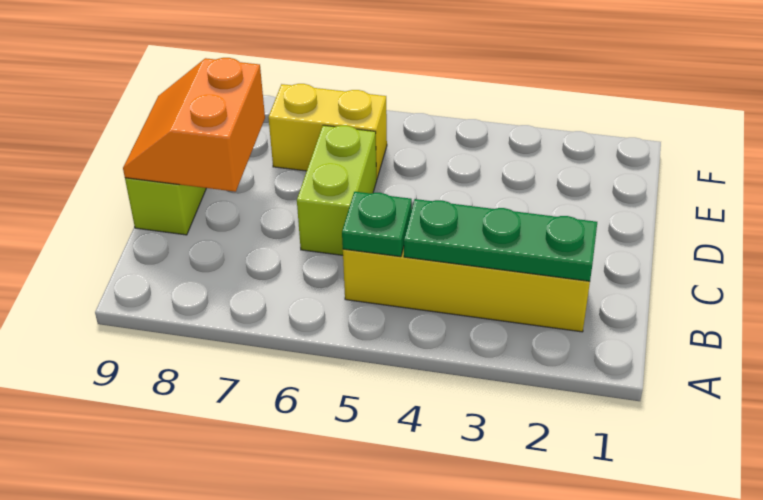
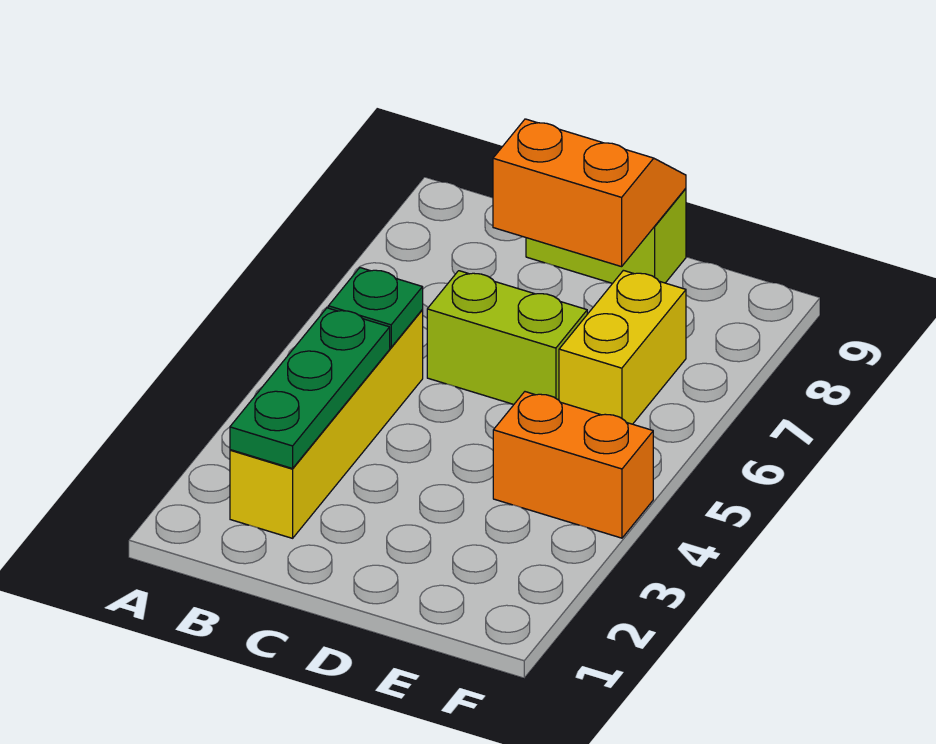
none -> orange 1x2 brick [493,392,653,538]

